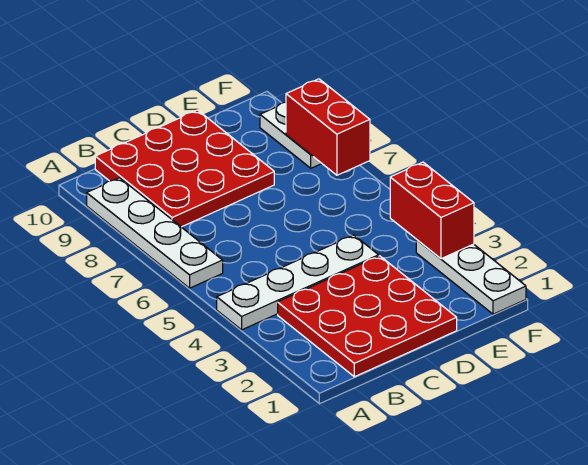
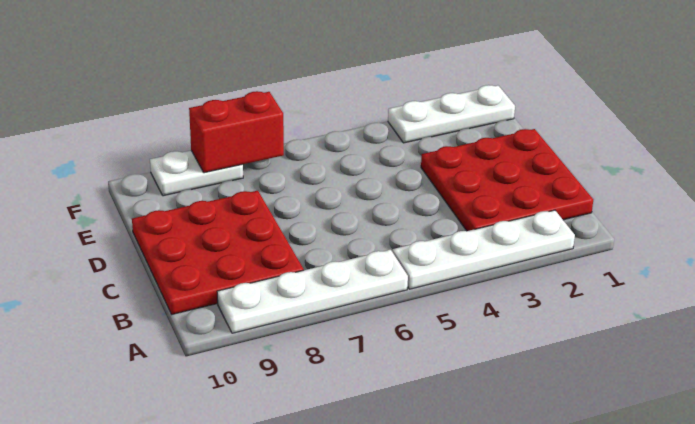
white 1x4 plate [217,235,379,330] -> white 1x4 plate turned to [393,210,575,289]
red 1x2 brick [390,162,474,259] -> none

